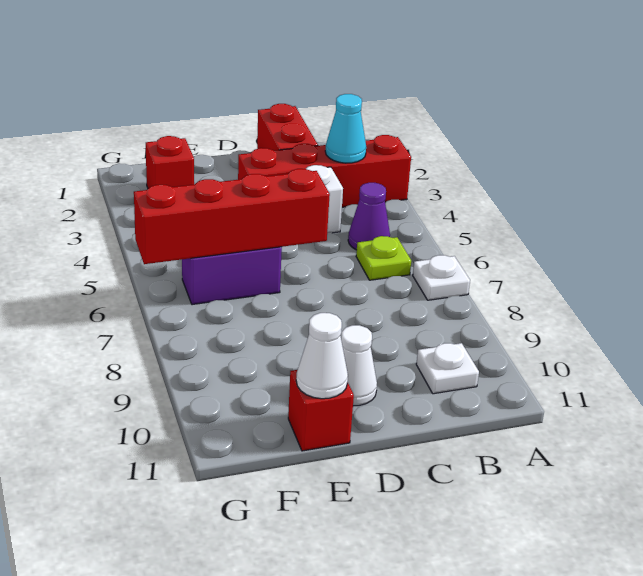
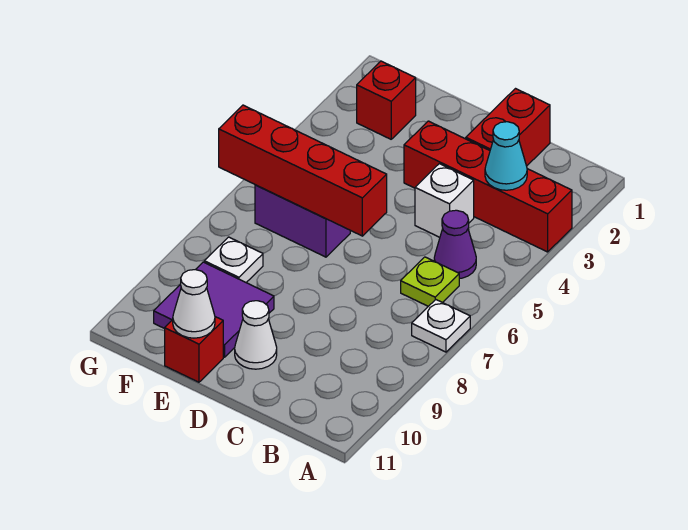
white 1x1 plate [416,343,479,394] -> white 1x1 plate moved to [204,237,263,282]
none -> purple 2x2 tile [154,262,274,357]

